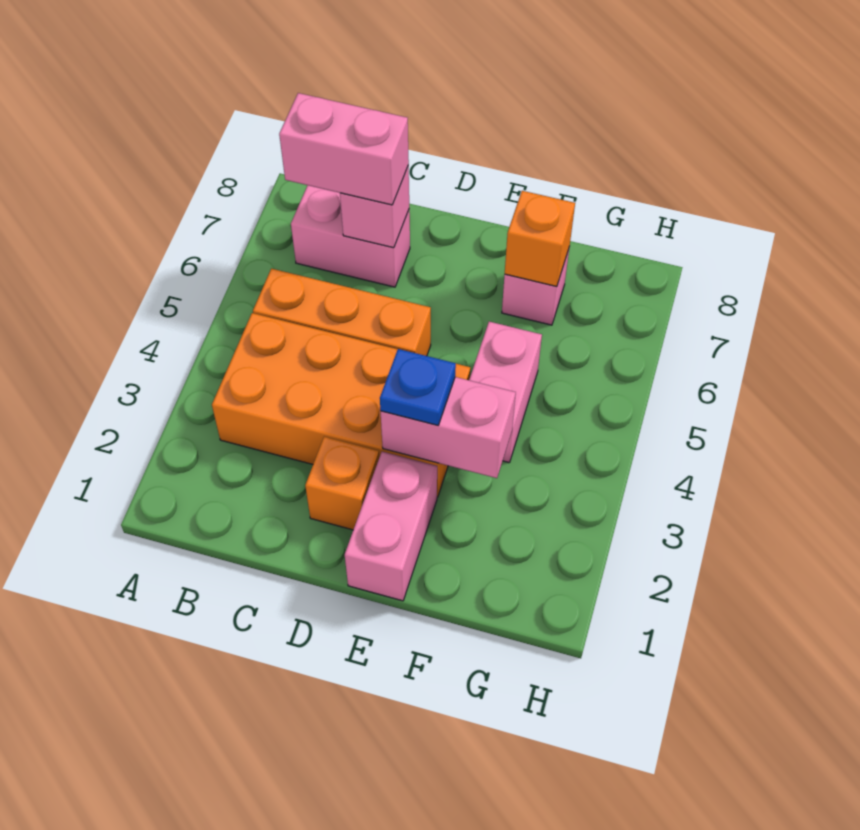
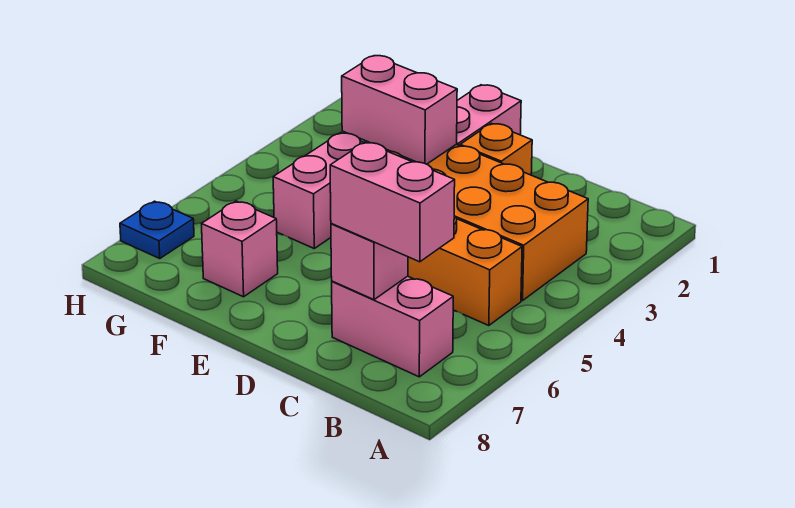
blue 1x1 plate [380,349,456,425] -> blue 1x1 plate moved to [120,201,194,258]
orange 1x1 brick [505,191,575,287] -> none

